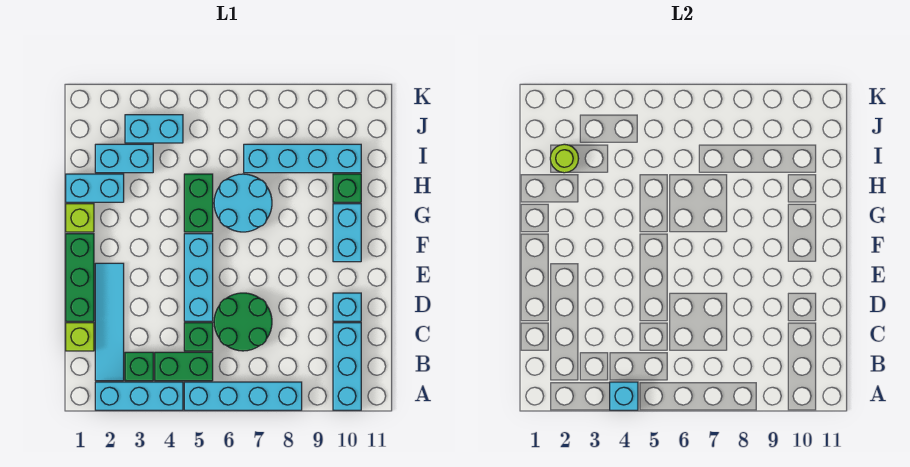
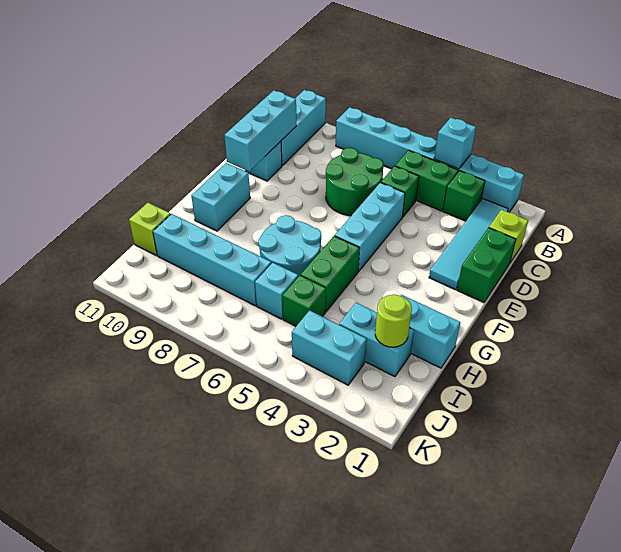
none -> cyan 1x3 brick [224,90,296,171]
green 1x3 brick [66,234,94,321] -> green 1x2 brick [457,228,516,302]
lime 1x1 brick [66,204,94,232] -> lime 1x1 brick moved to [129,203,171,256]
green 1x1 brick [333,174,361,202] -> green 1x1 brick moved to [282,275,326,326]
none -> cyan 1x1 brick [255,262,298,319]

